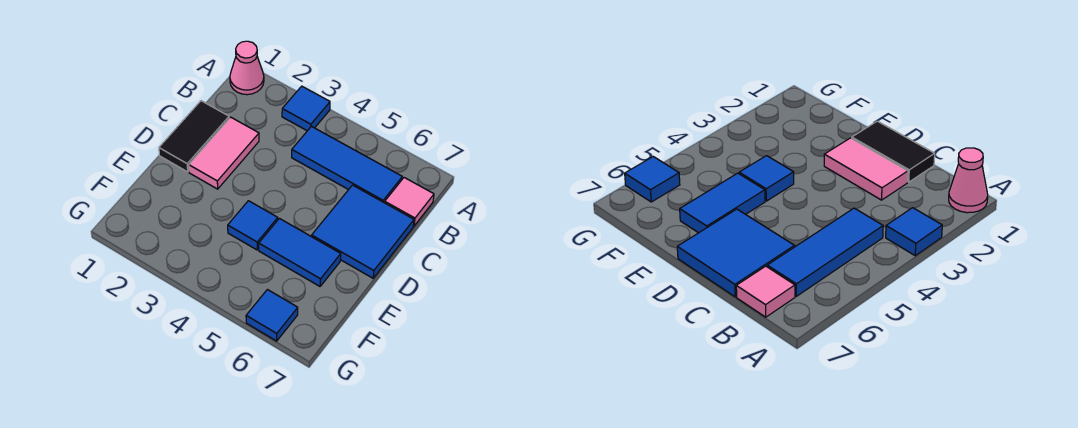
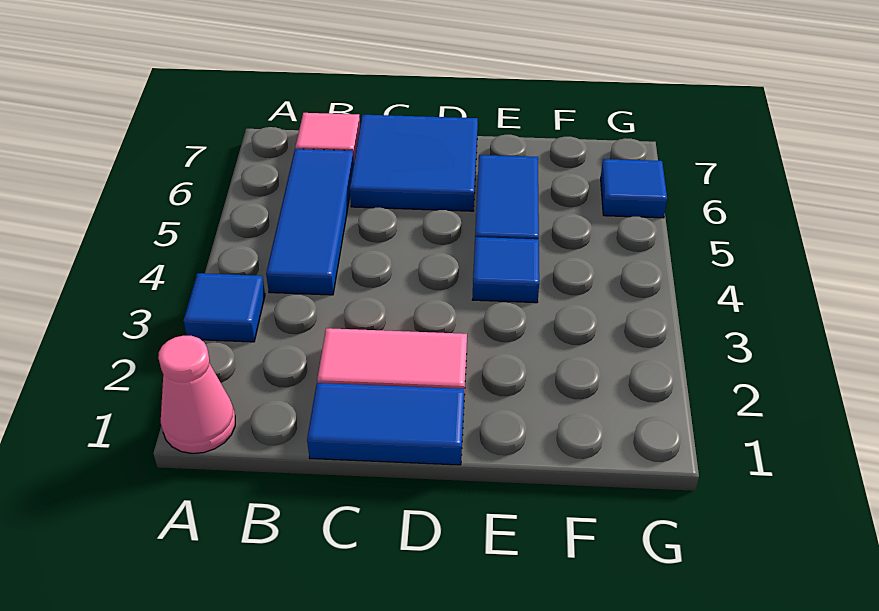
black 1x2 tile [159,101,229,172] -> blue 1x2 tile [307,383,464,465]

